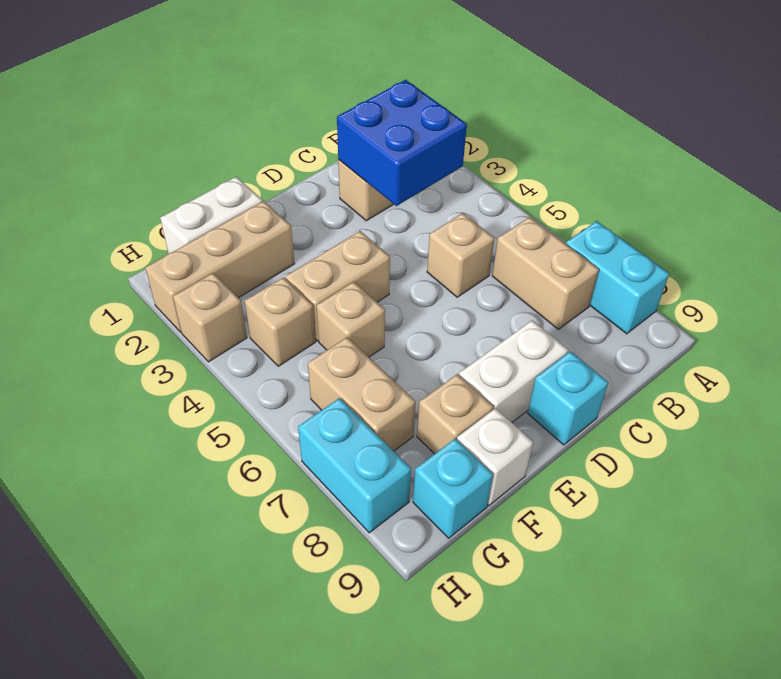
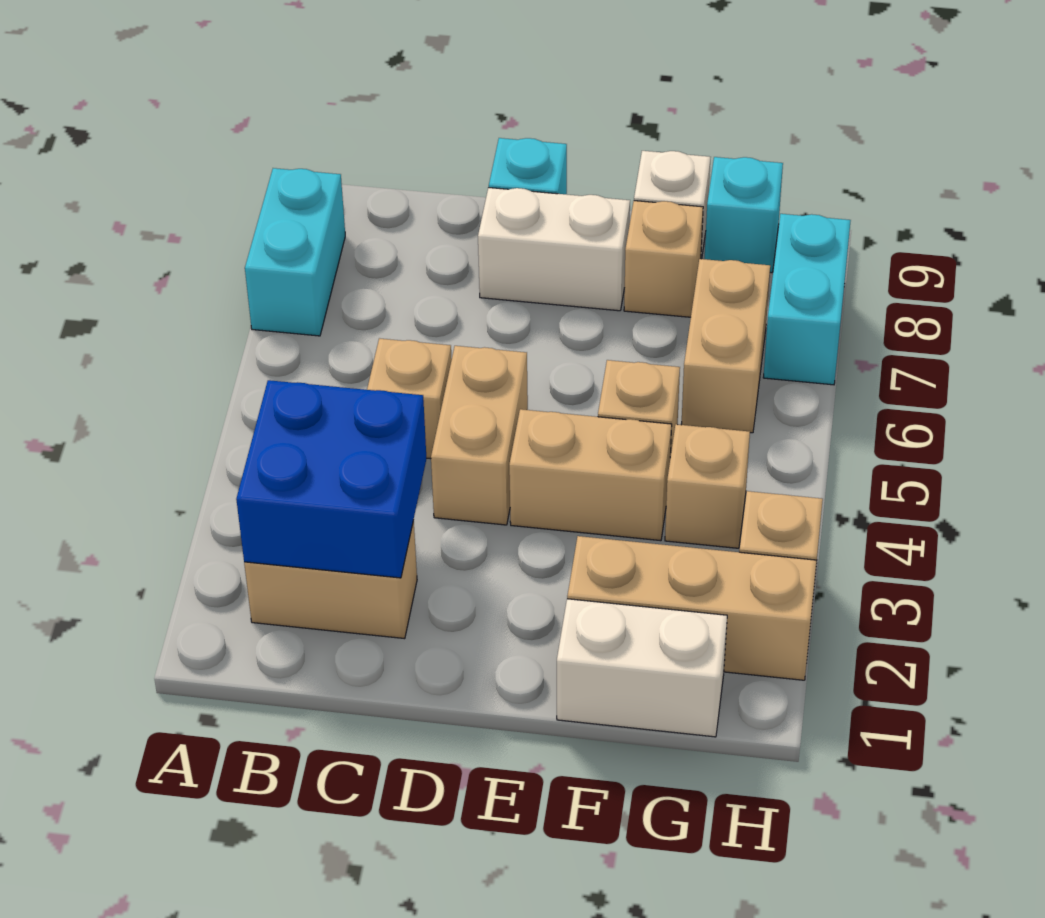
tan 1x2 brick [492,217,599,329] -> tan 1x2 brick moved to [431,346,528,525]

